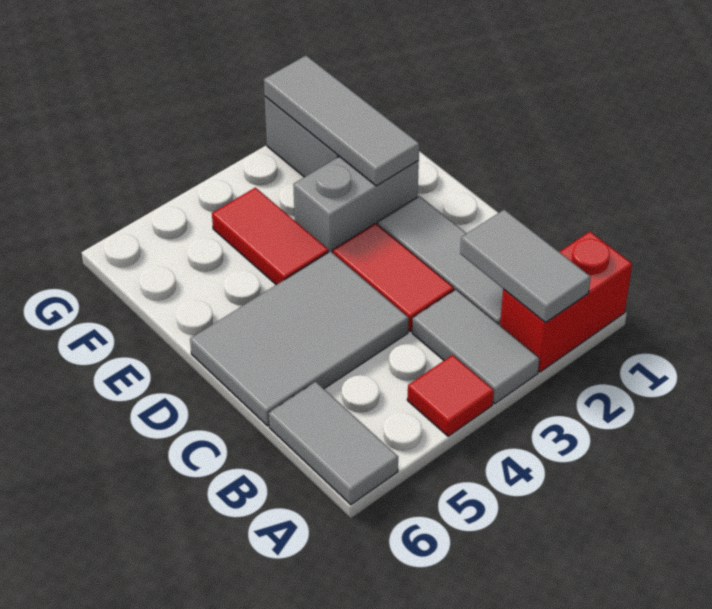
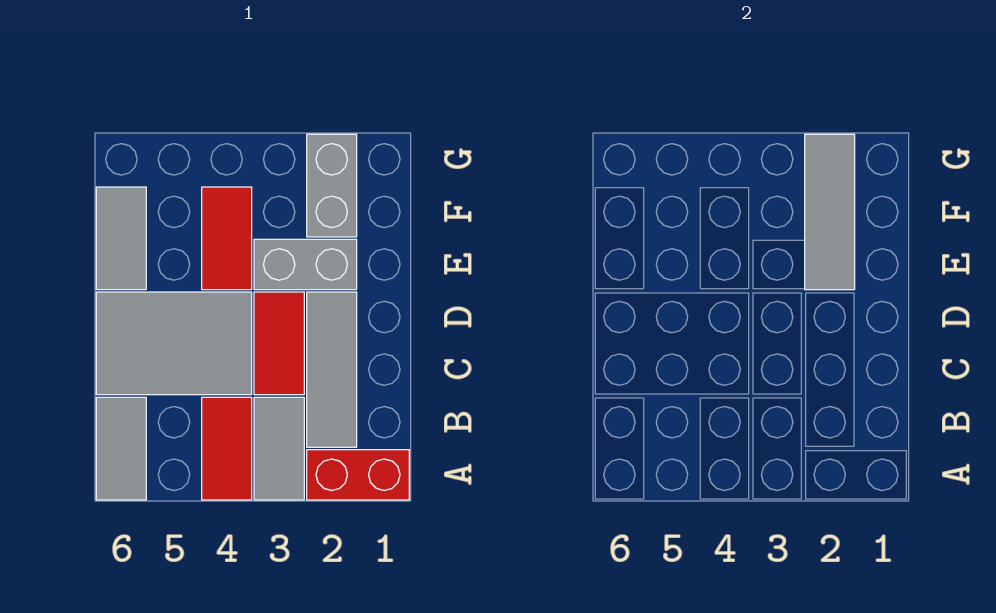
grey 1x2 tile [460,209,591,323] -> grey 1x2 tile moved to [96,187,146,290]
red 1x1 tile [407,355,494,436] -> red 1x2 tile [202,397,252,500]

